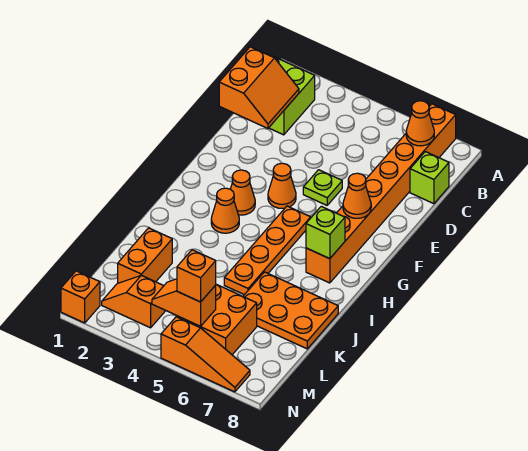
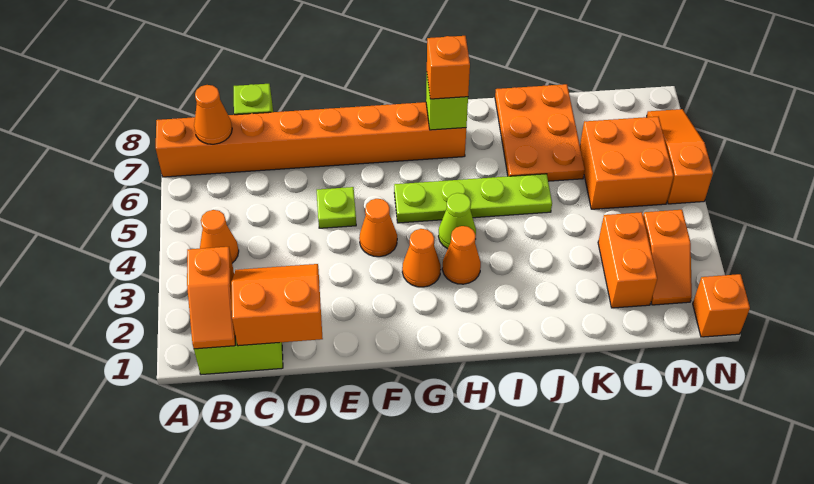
orange 1x1 cone [343,173,371,218] -> orange 1x1 cone moved to [200,210,239,263]
orange 1x4 plate [224,206,311,295] -> lime 1x4 plate [394,174,552,223]
none -> lime 1x1 cone [438,193,476,249]
orange 1x2 brick [118,228,172,283] -> orange 1x2 brick turned to [598,212,657,308]
orange 1x2 slope [152,279,216,326] -> orange 1x2 slope moved to [187,247,235,349]
orange 1x1 brick [177,250,216,302] -> orange 1x1 brick moved to [427,36,470,99]

